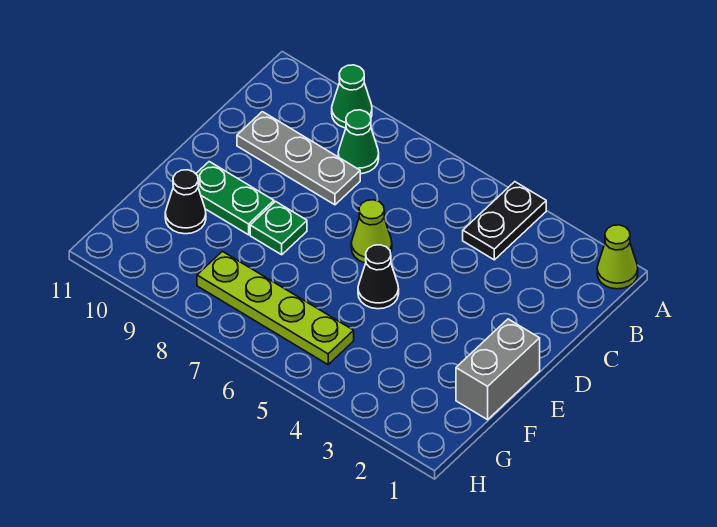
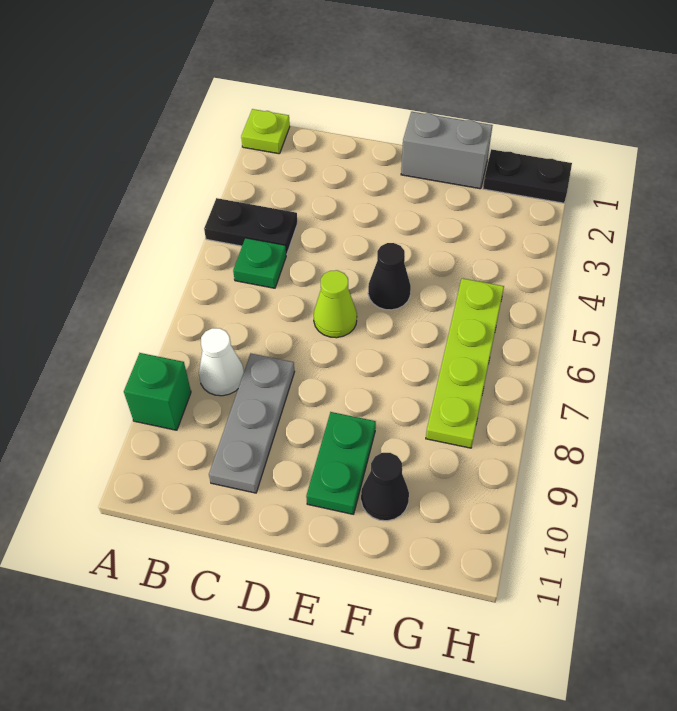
lime 1x1 cone [597,225,638,289] -> lime 1x1 plate [241,109,290,154]
green 1x1 cone [332,65,372,128] -> green 1x1 brick [124,353,191,430]
green 1x1 cone [338,110,379,174] -> white 1x1 cone [199,328,244,396]
green 1x1 plate [250,201,307,255] -> green 1x1 plate moved to [233,238,286,288]
none -> black 1x2 plate [483,149,572,203]

